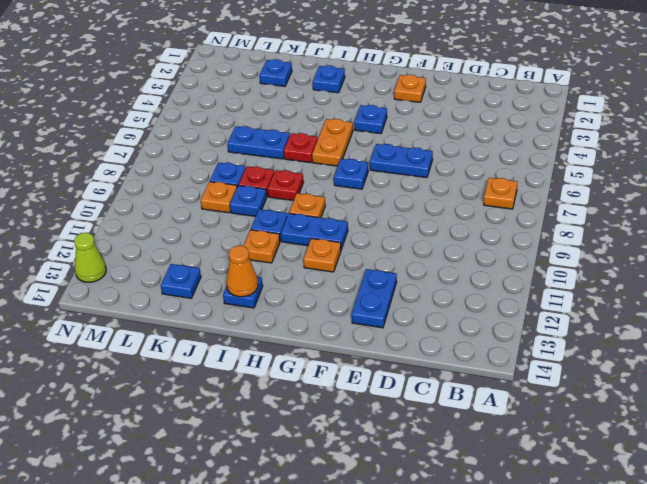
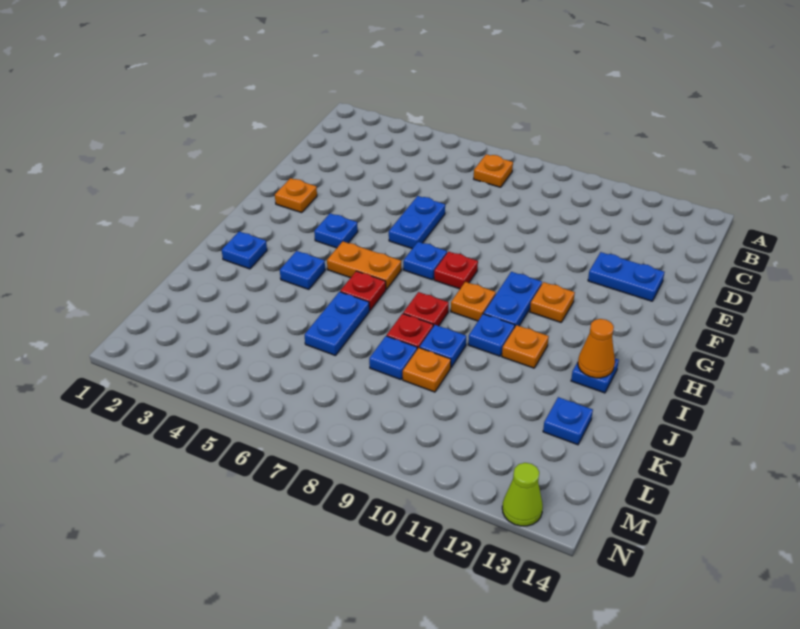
none -> red 1x1 plate [434,252,478,289]
blue 1x1 plate [259,59,292,86] -> blue 1x1 plate moved to [280,251,325,289]

